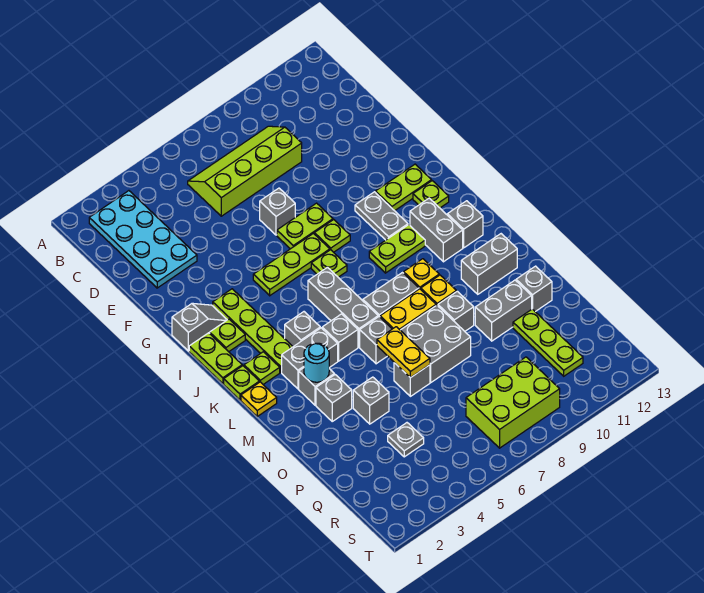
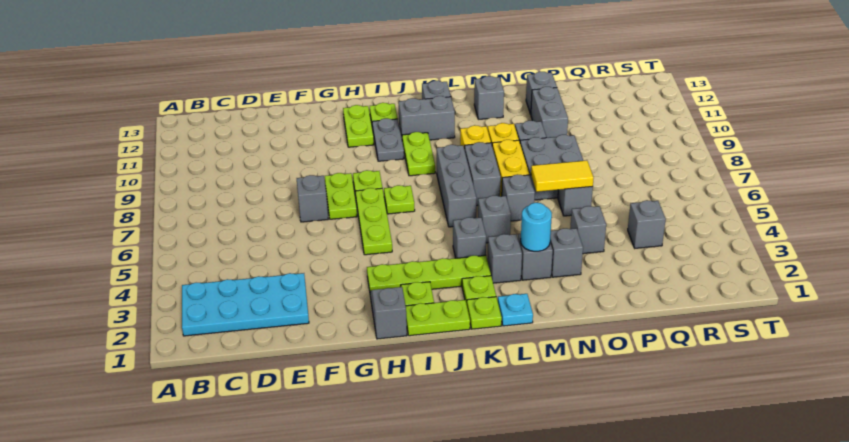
lime 2x4 slope [188,126,302,216] -> none
grey 1x2 plate [355,192,408,240] -> grey 1x2 plate turned to [372,118,404,161]
grey 1x3 brick [308,267,378,347] -> grey 1x3 brick turned to [437,145,477,227]
yellow 1x1 plate [241,382,277,416] -> cyan 1x1 plate [498,294,533,326]
grey 1x2 brick [282,328,338,389] -> grey 1x1 brick [487,234,522,283]
grey 1x2 brick [461,234,517,294] -> grey 1x1 brick [474,76,504,119]
yellow 1x2 plate [377,327,430,378] -> yellow 1x2 tile [531,161,594,192]
lime 1x3 plate [513,309,583,376] -> none
grey 1x1 plate [388,423,424,457] -> grey 1x1 brick [628,200,666,248]
lime 2x3 brick [466,357,560,448] -> none

